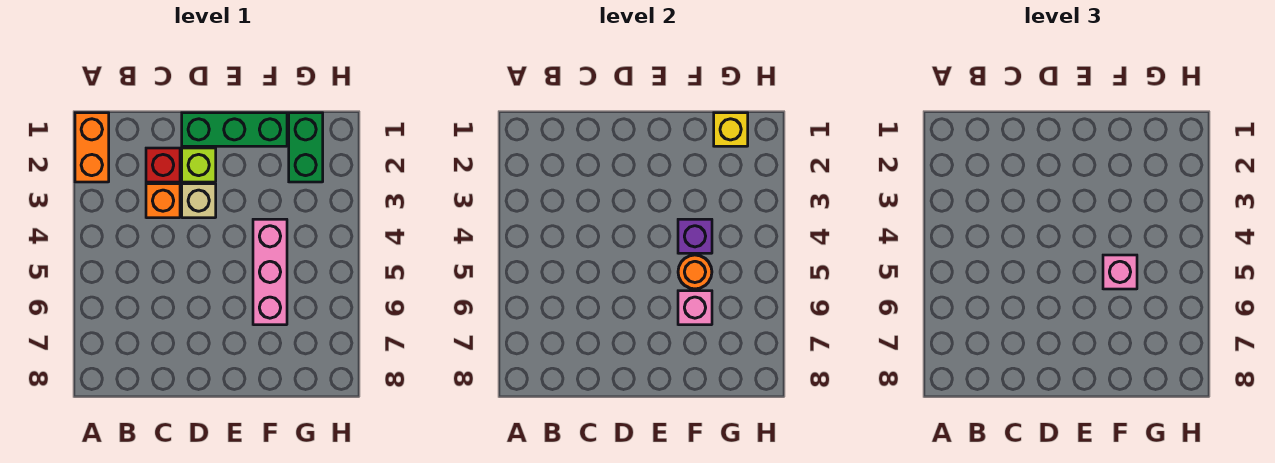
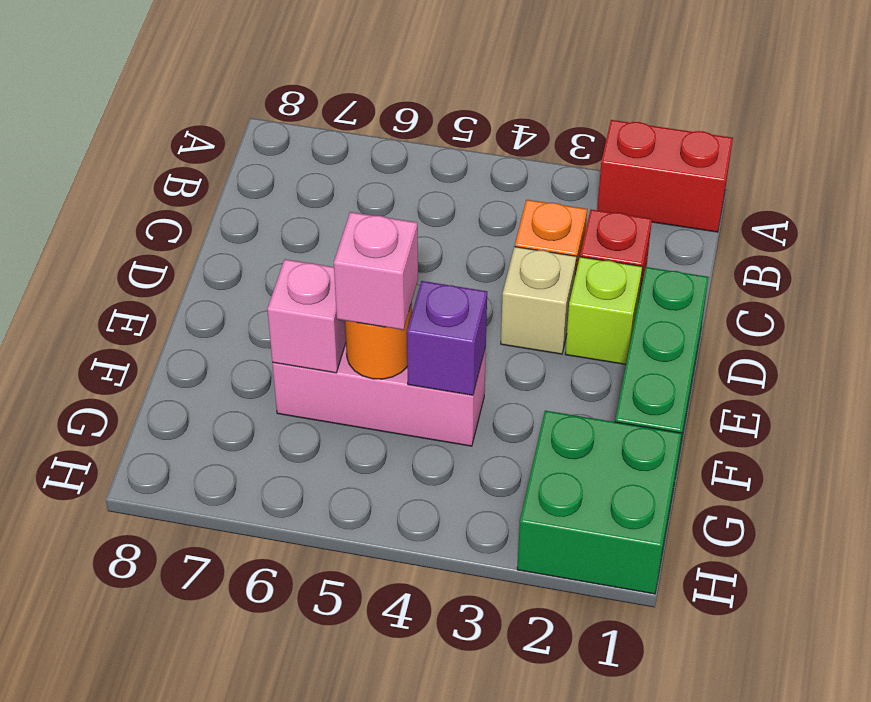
orange 1x2 brick [75,113,109,182] -> red 1x2 brick [597,120,733,232]
green 1x2 brick [289,113,323,182] -> green 2x2 brick [517,411,682,594]
yellow 1x1 brick [714,113,748,146] -> none

